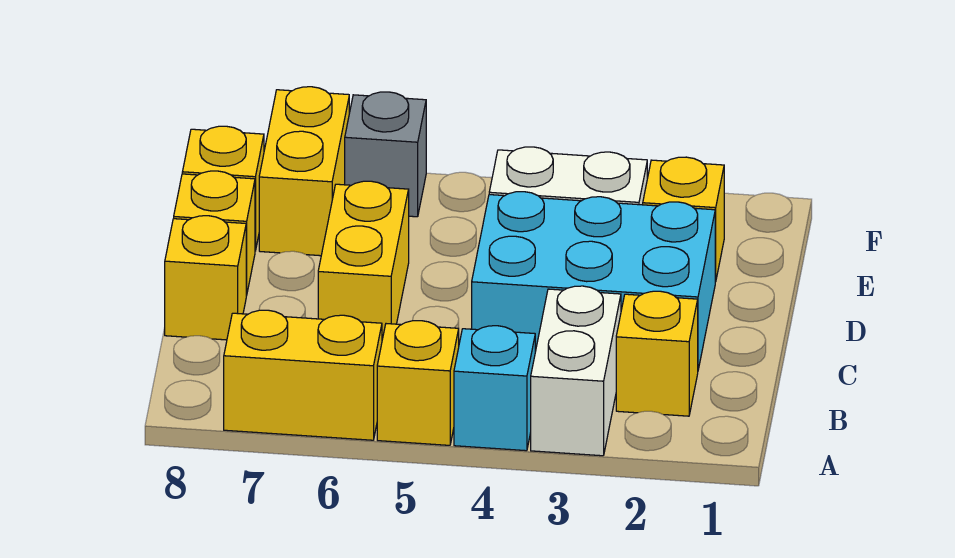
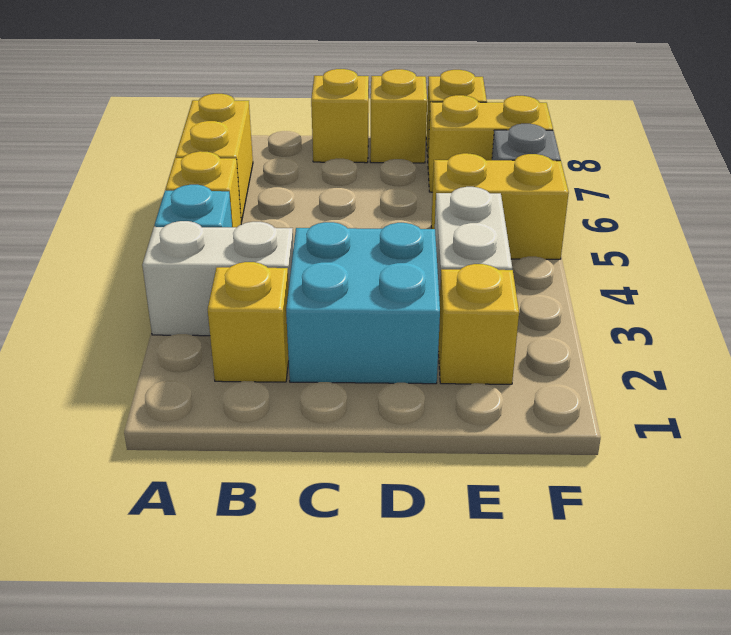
cyan 2x3 brick [472,192,715,369] -> cyan 2x2 brick [286,222,440,384]
yellow 1x2 brick [318,181,409,339] -> yellow 1x2 brick moved to [431,153,569,259]

